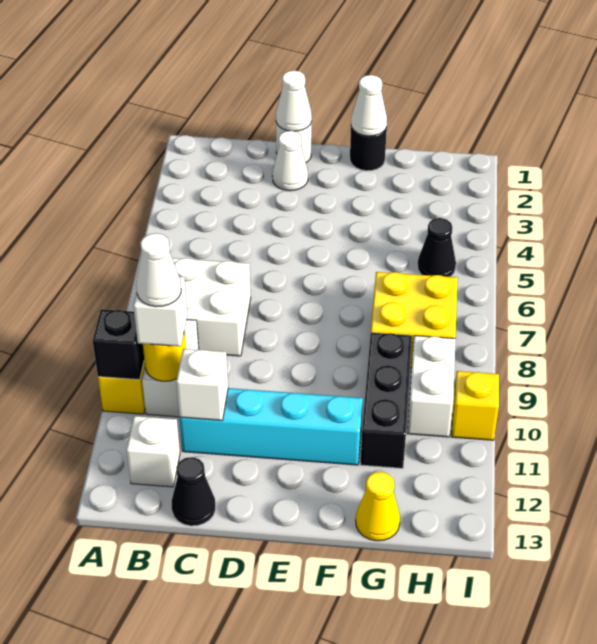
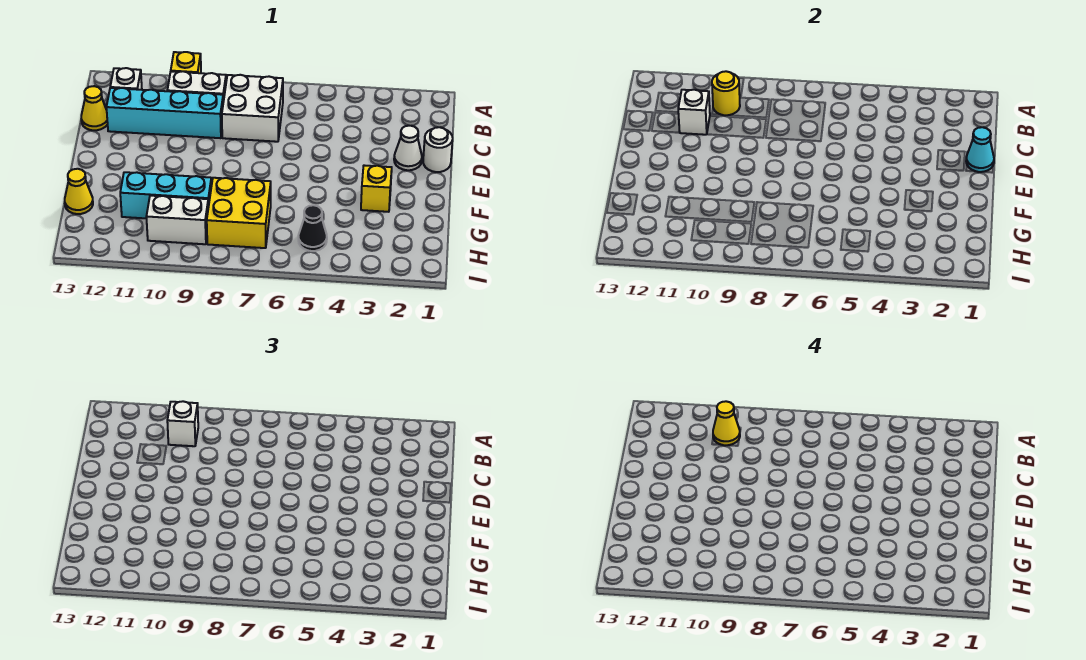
black 1x1 brick [93,309,144,380] -> none
white 1x1 cone [136,233,181,307] -> yellow 1x1 cone [713,401,740,446]
cyan 1x4 brick [180,388,363,465] -> cyan 1x4 brick turned to [106,88,223,138]
black 1x1 cone [172,457,215,526] -> yellow 1x1 cone [81,86,108,130]
white 1x1 cone [276,70,312,131] -> cyan 1x1 cone [966,127,994,172]
black 1x1 round brick [350,127,387,171] -> none
white 1x1 cone [351,75,387,136] -> none
black 1x3 brick [360,333,412,468] -> cyan 1x3 brick [120,172,212,218]
yellow 1x1 brick [452,371,499,440] -> yellow 1x1 brick moved to [361,165,392,212]

